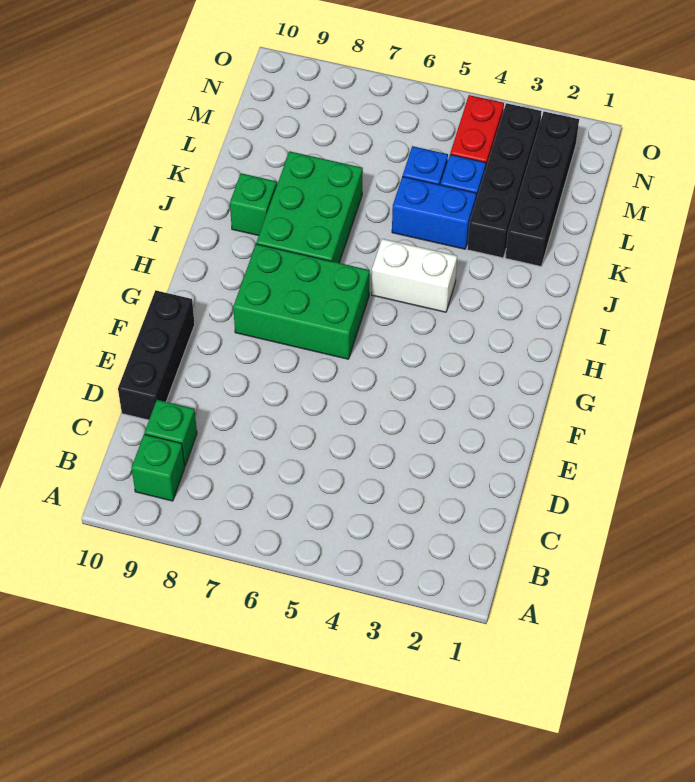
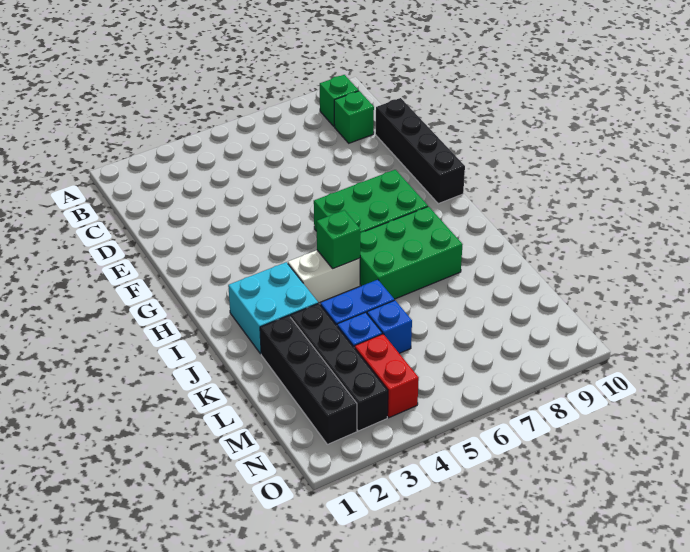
black 1x3 brick [118,290,195,420] -> black 1x4 brick [375,98,465,204]
none -> cyan 2x2 brick [228,262,318,354]
green 2x3 brick [256,151,363,263] -> green 2x3 brick turned to [360,207,463,299]
green 1x1 brick [230,173,277,236] -> green 1x1 brick moved to [317,210,360,269]

